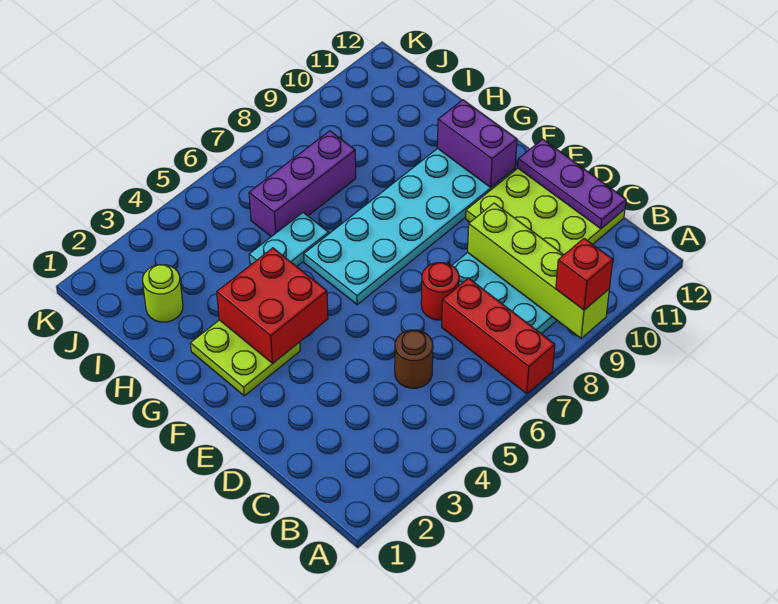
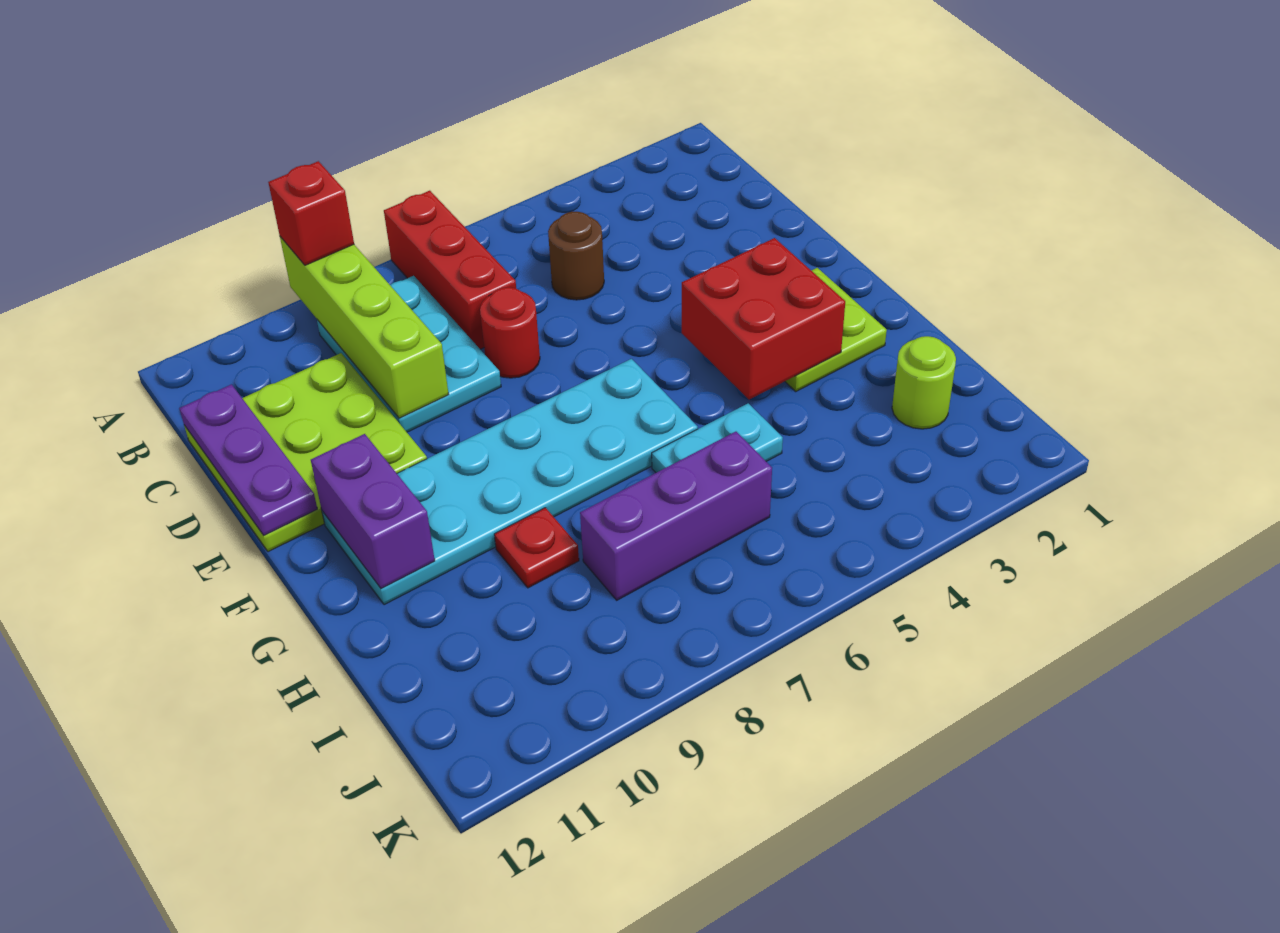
none -> red 1x1 plate [494,508,579,588]

